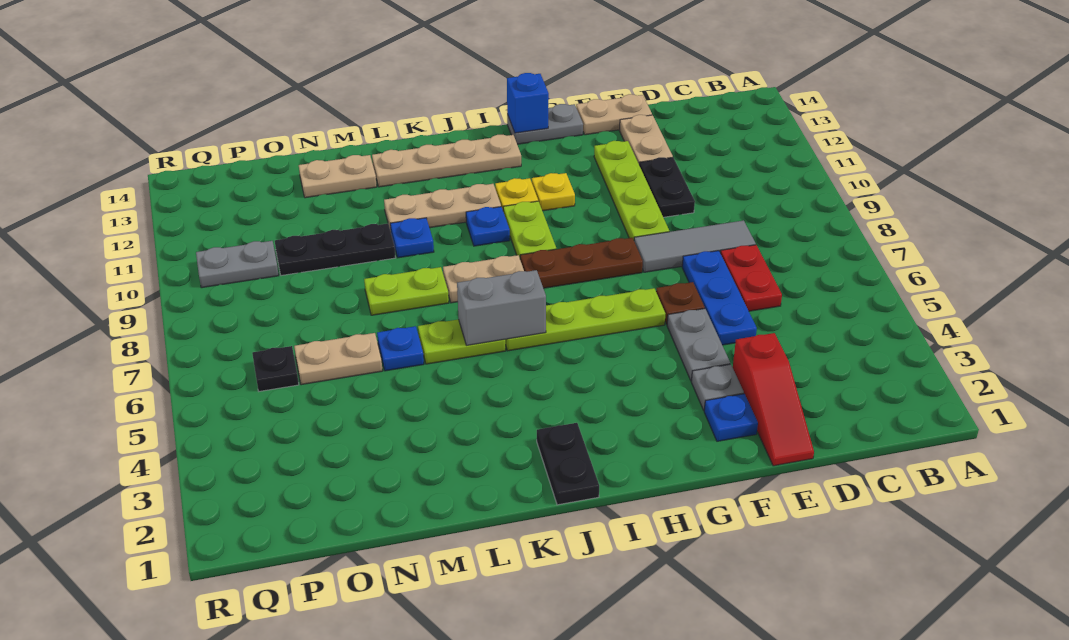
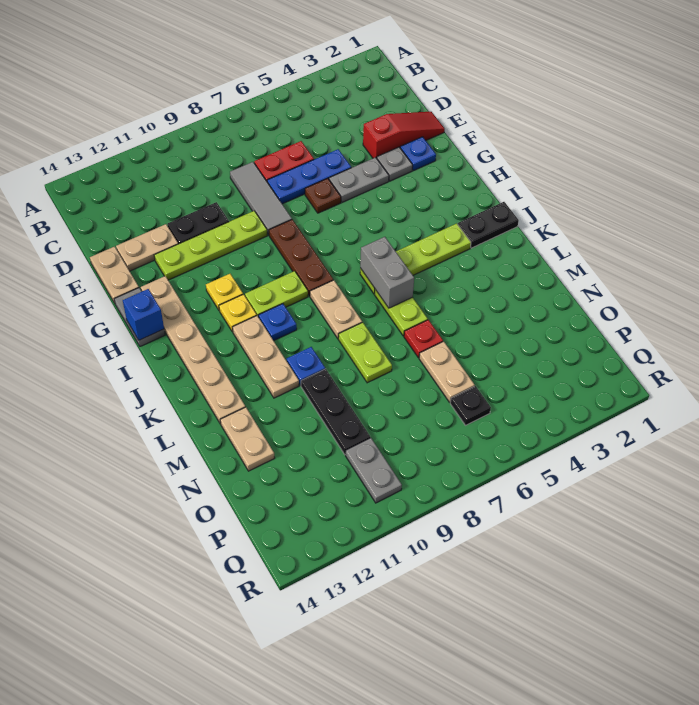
lime 1x4 plate [505,288,665,351] -> lime 1x4 plate turned to [360,223,471,294]
tan 1x4 plate [372,135,521,187] -> tan 1x6 plate [141,276,245,424]
blue 1x1 plate [377,326,424,371] -> red 1x1 plate [404,320,443,358]

